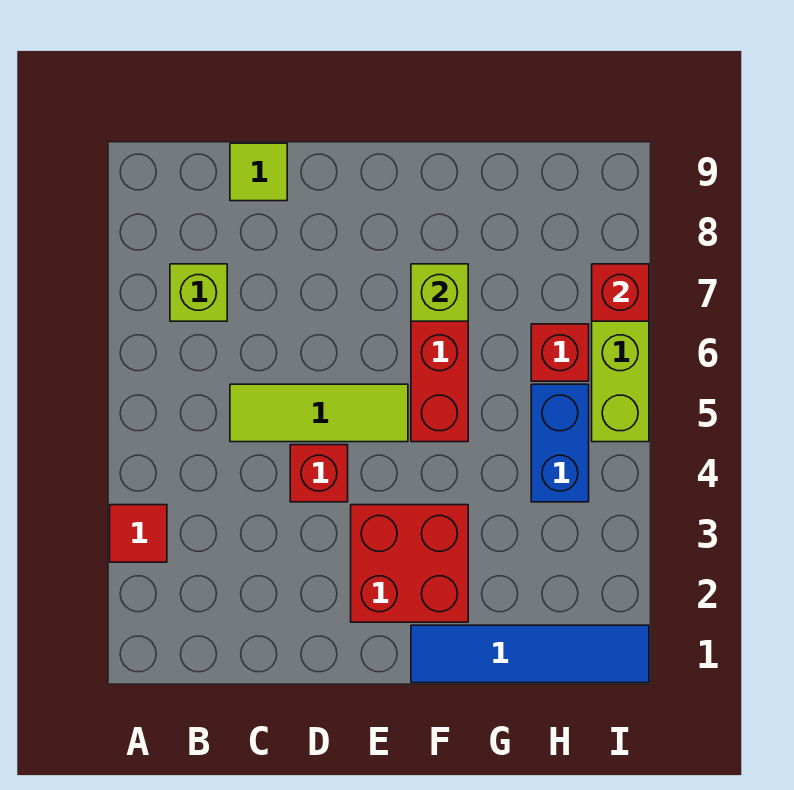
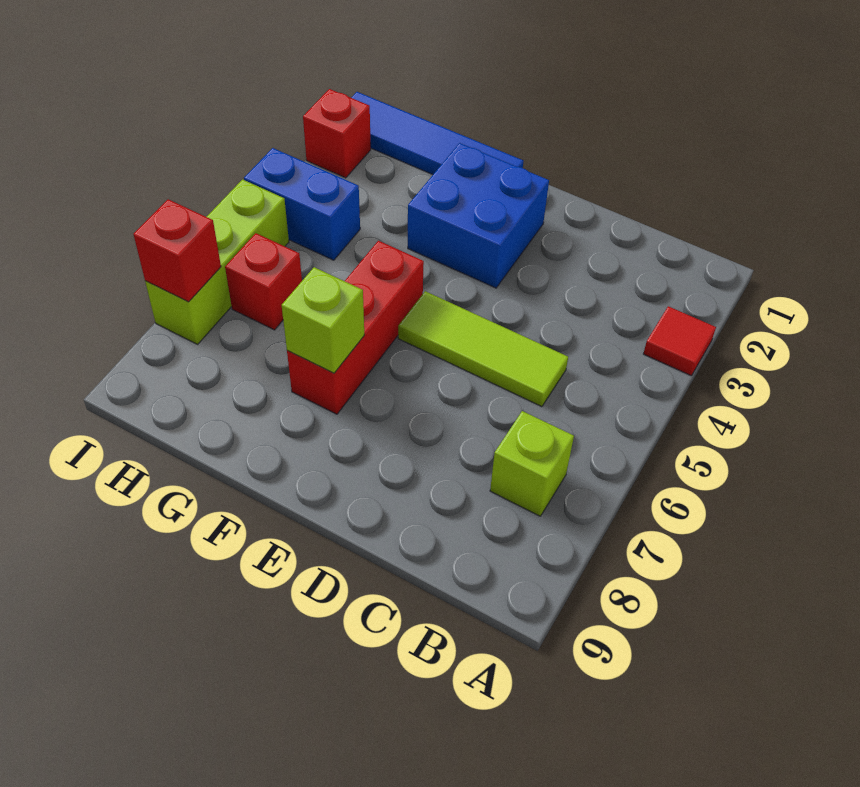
lime 1x1 tile [230,143,287,201] -> none
red 1x1 brick [290,445,348,502] -> red 1x1 brick moved to [303,89,371,178]
red 2x2 brick [351,505,468,622] -> blue 2x2 brick [408,143,549,288]
blue 1x2 brick [531,384,589,502] -> blue 1x2 brick turned to [244,148,360,260]

